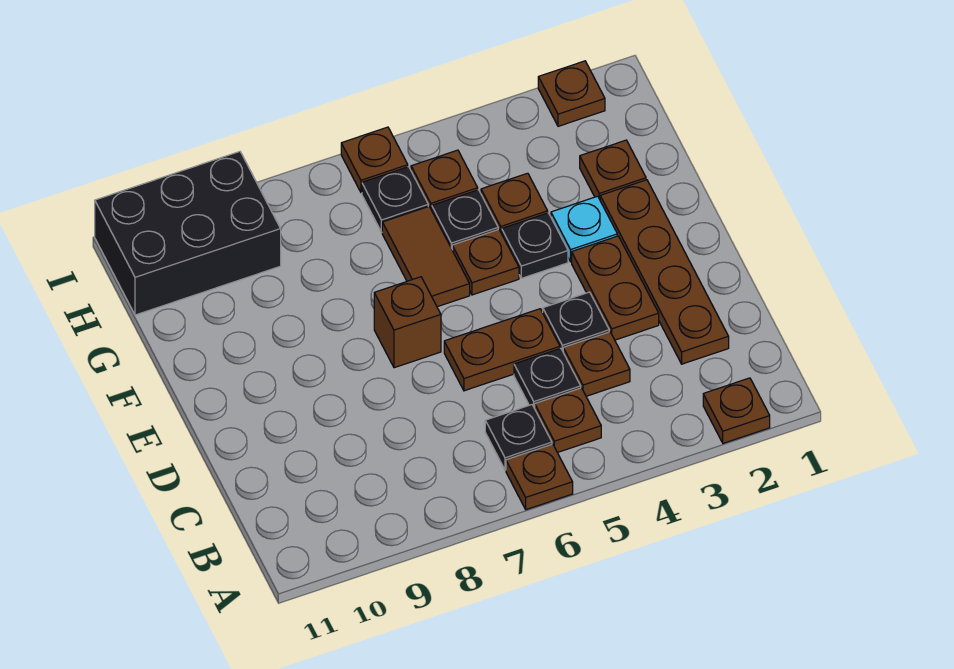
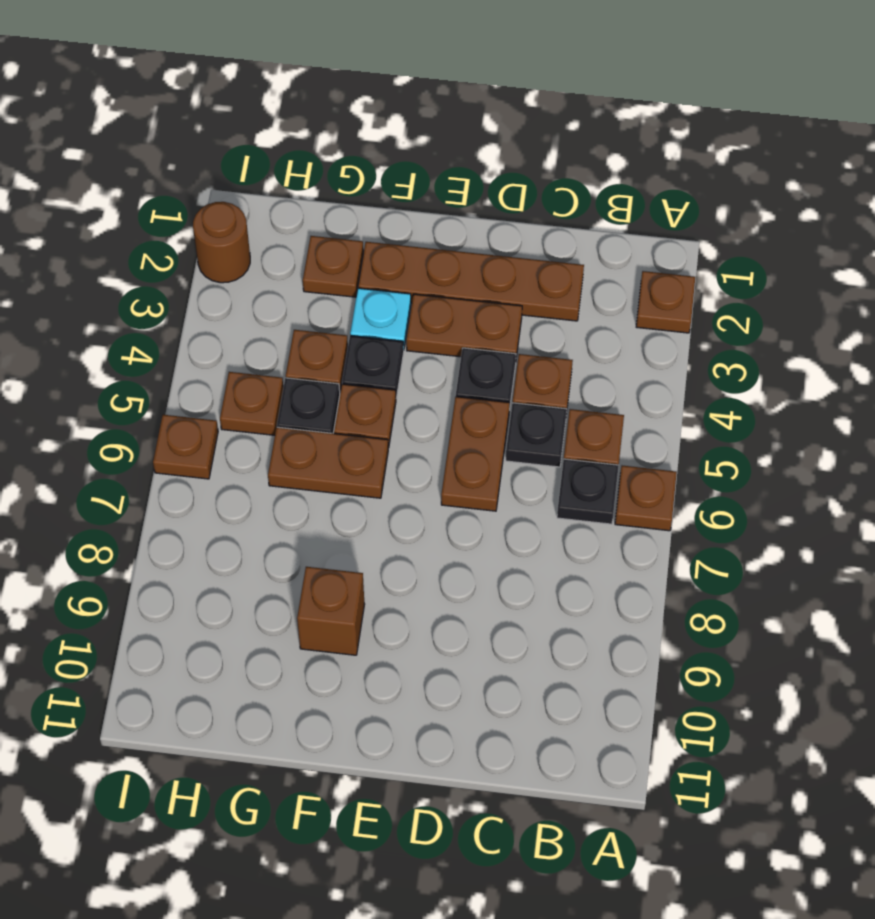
brown 1x1 brick [374,277,441,368] -> brown 1x1 brick moved to [297,567,365,655]
brown 1x2 tile [382,206,470,307] -> brown 1x2 plate [268,427,388,498]
black 1x1 plate [362,167,428,232] -> none
black 2x3 brick [95,152,281,315] -> none
brown 1x1 plate [538,61,605,126] -> brown 1x1 round brick [193,202,250,283]

